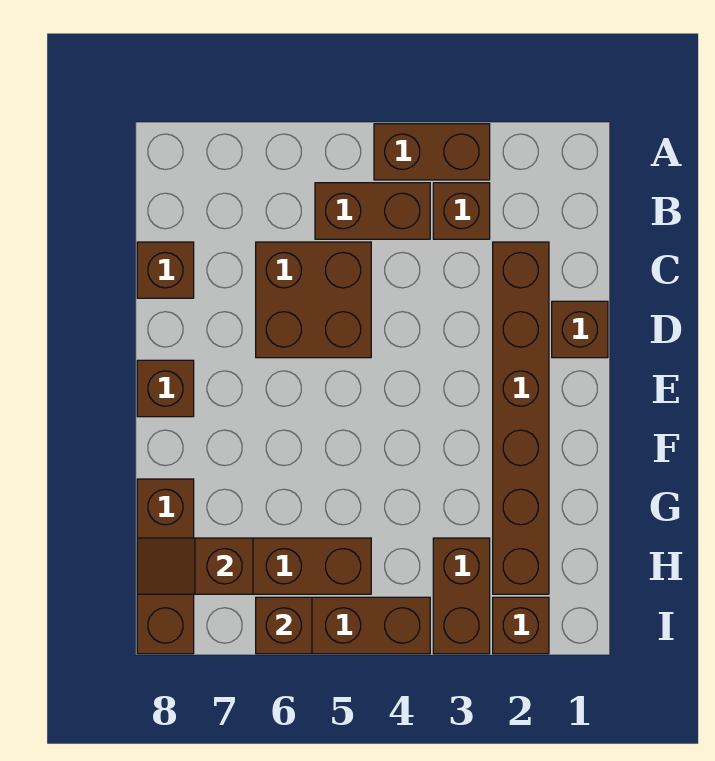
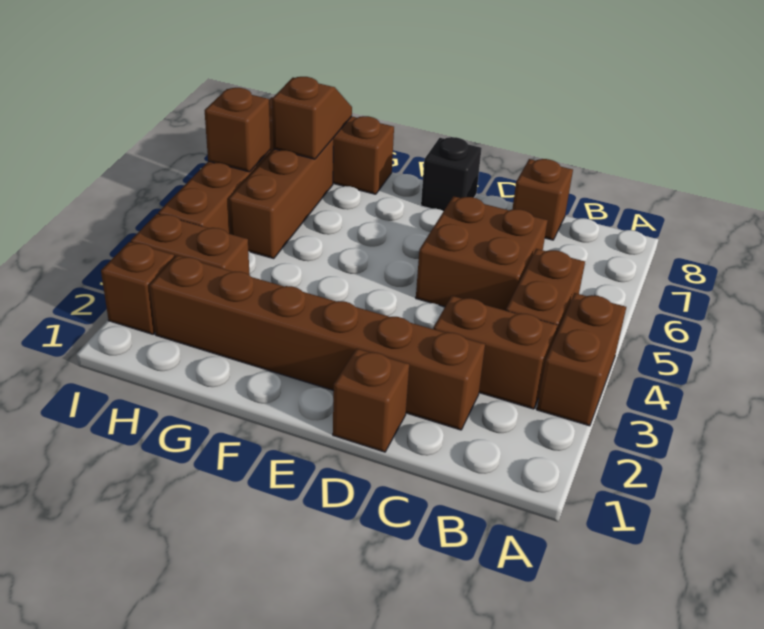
brown 1x1 brick [433,183,490,239] -> brown 1x2 brick [433,296,557,409]
brown 1x1 brick [137,360,194,417] -> black 1x1 brick [421,137,482,211]

